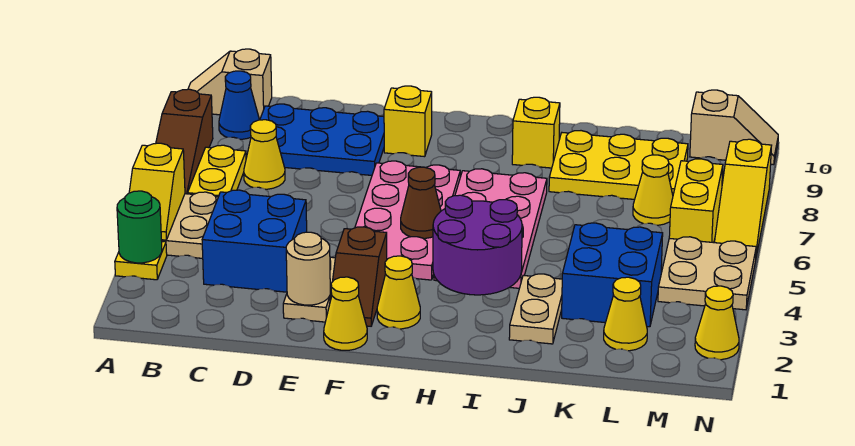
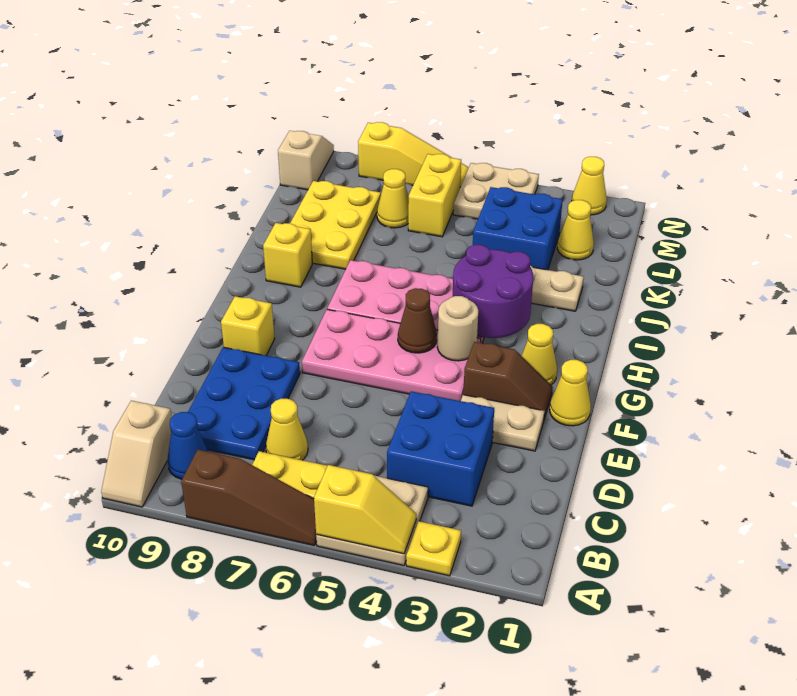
green 1x1 round brick [117,191,162,263] -> none
tan 1x1 round brick [286,232,330,305] -> tan 1x1 round brick moved to [437,296,478,361]
yellow 1x2 brick [669,159,723,243] -> yellow 1x2 brick turned to [408,154,461,237]

